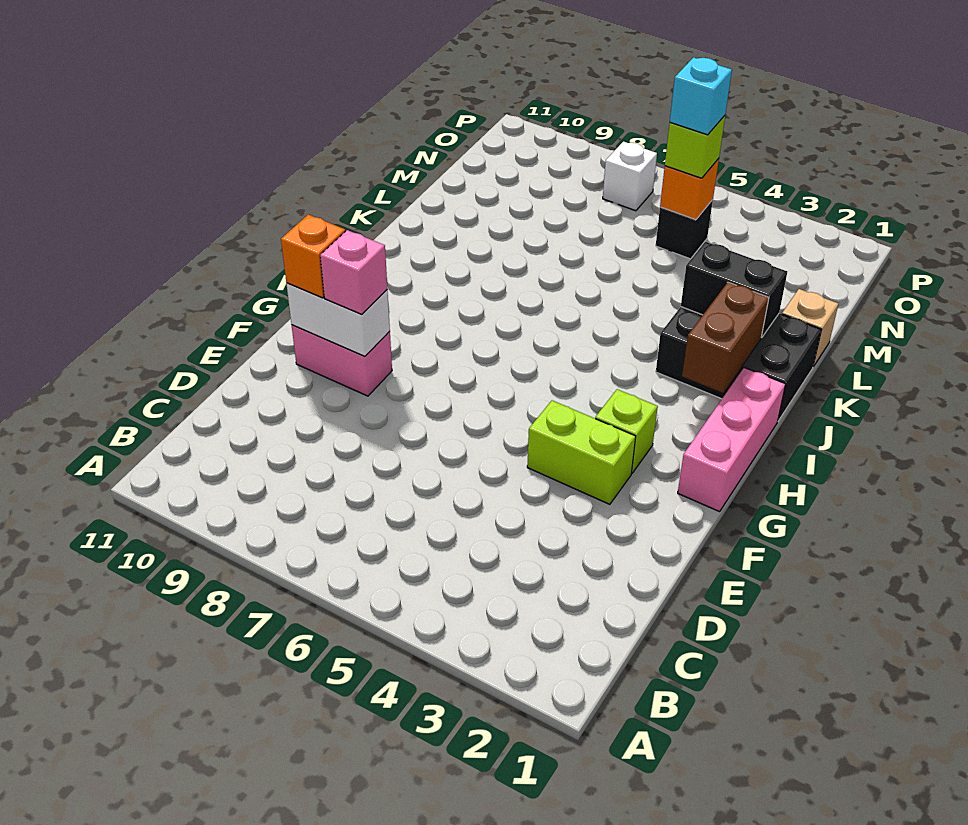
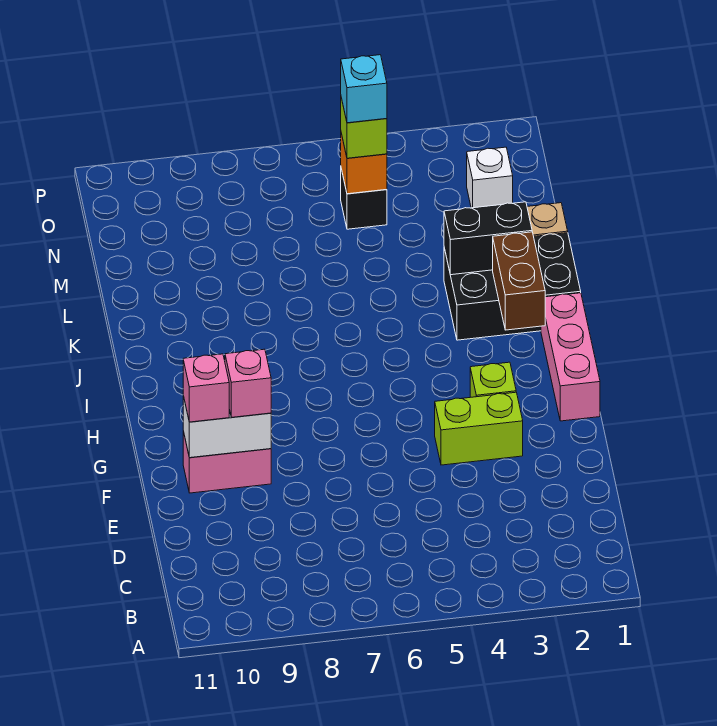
orange 1x1 brick [281,215,345,298] -> pink 1x1 brick [183,354,229,422]
white 1x1 brick [603,142,657,211] -> white 1x1 brick moved to [467,147,513,208]

